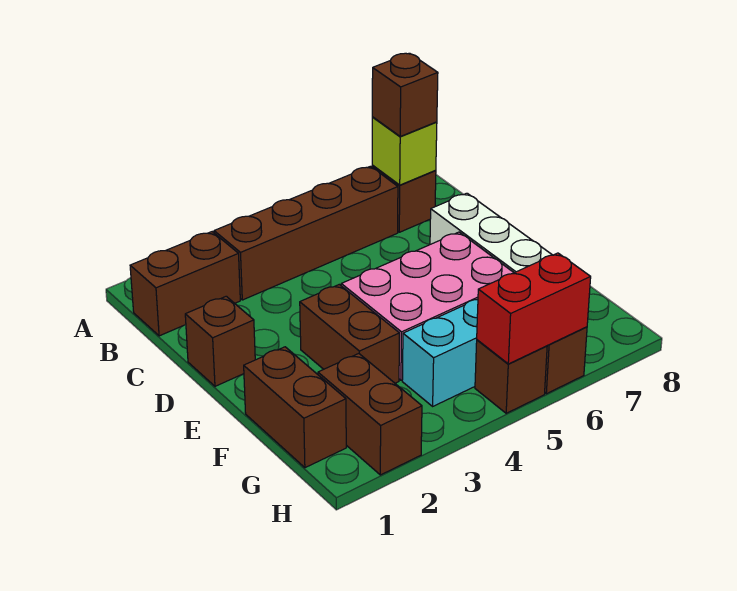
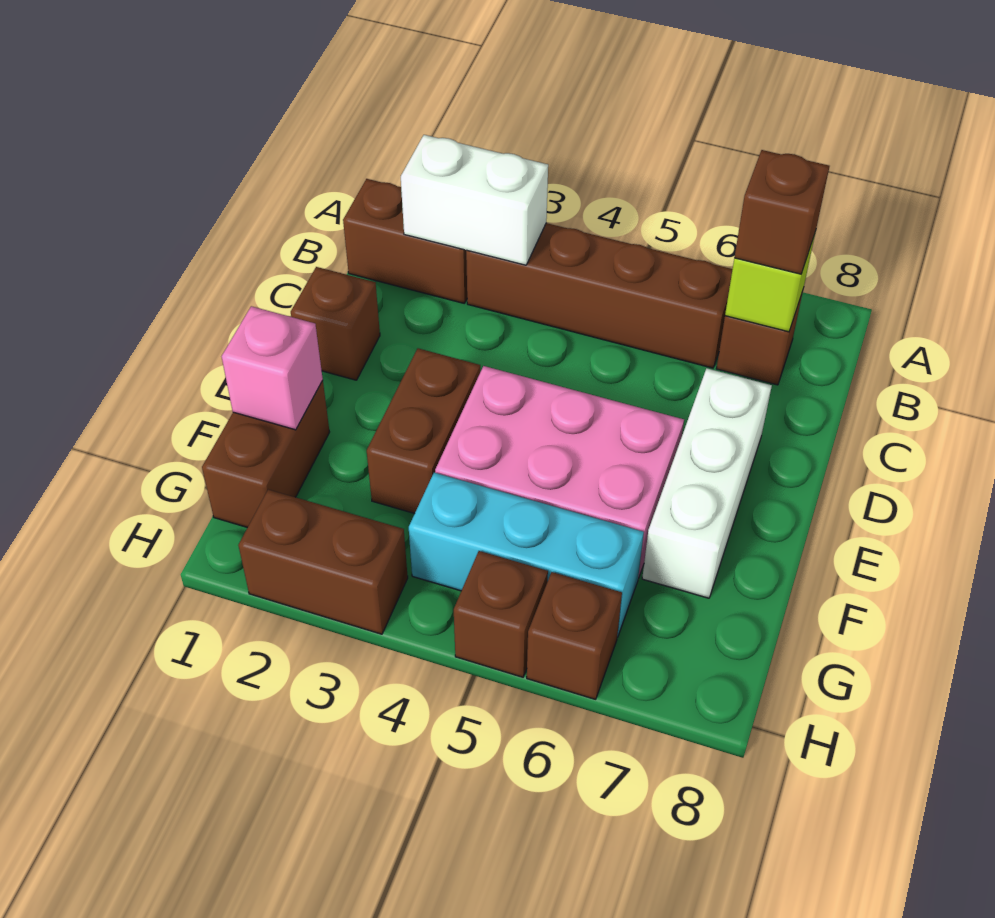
none -> white 1x2 brick [401,135,548,265]
none -> pink 1x1 brick [222,306,323,430]
brown 1x2 brick [318,354,422,475] -> brown 1x2 brick turned to [238,490,408,634]
red 1x2 brick [477,253,591,364] -> none

